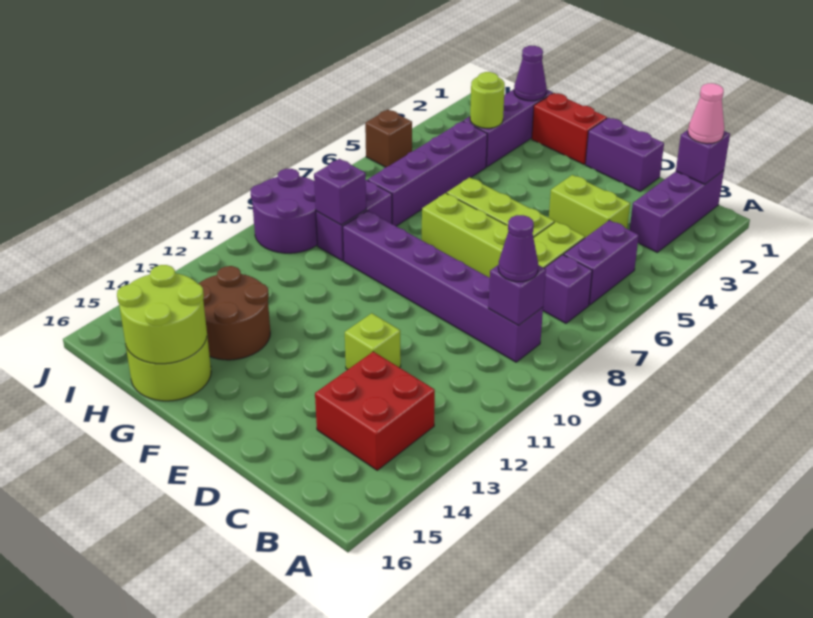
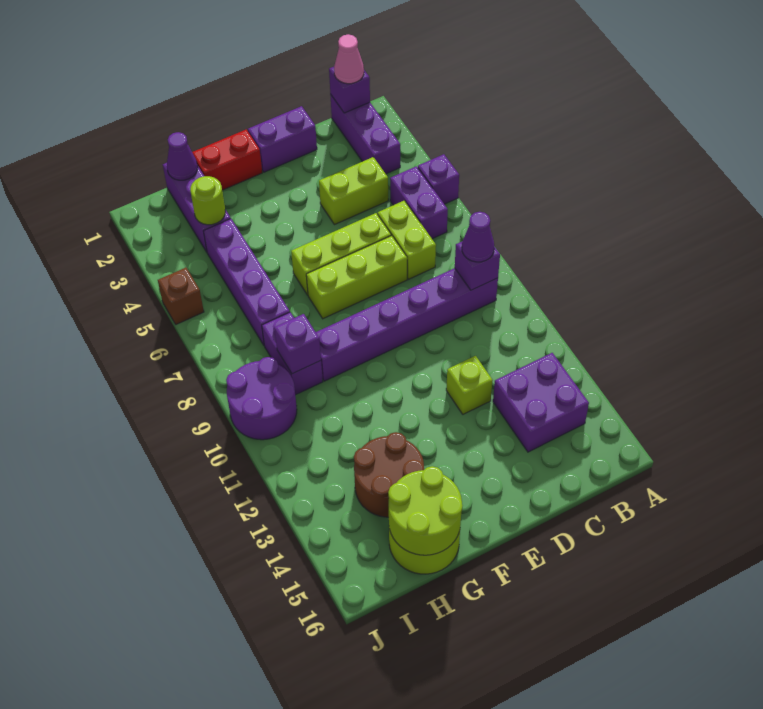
purple 1x1 brick [543,255,592,323] -> purple 1x1 brick moved to [418,154,459,204]
red 2x2 brick [315,352,435,470] -> purple 2x2 brick [493,353,589,452]

